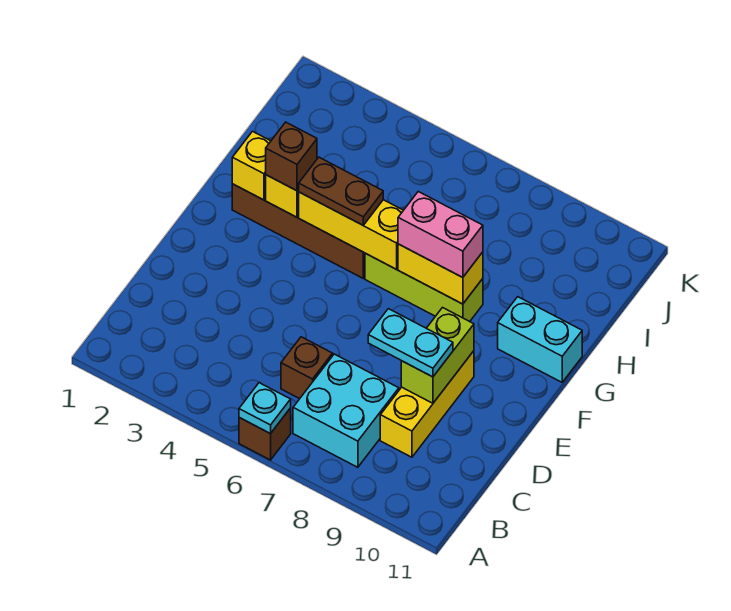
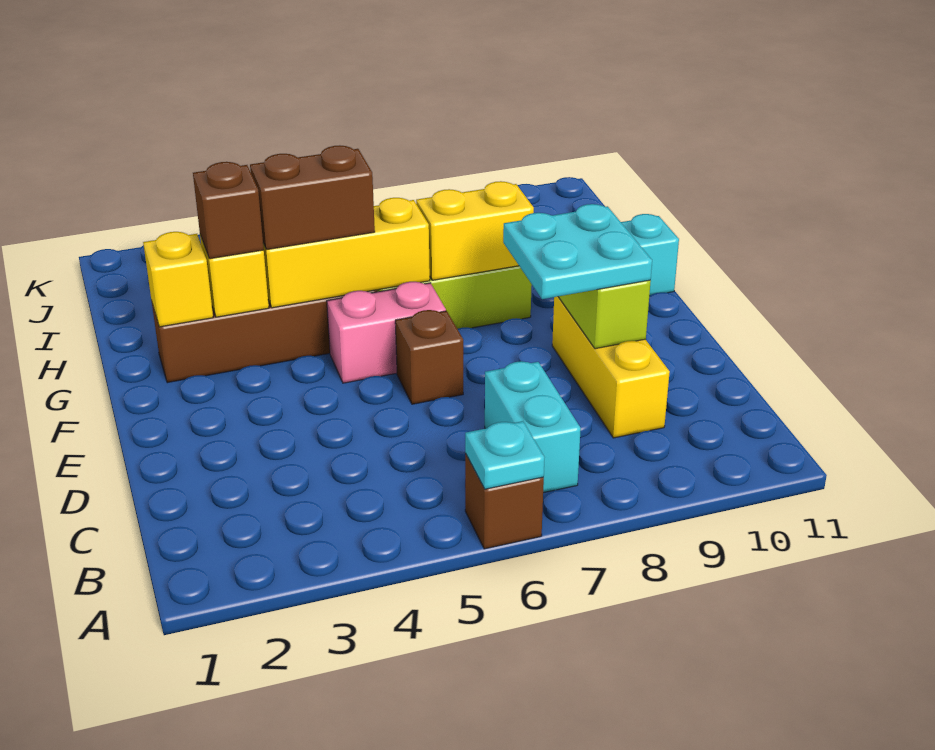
cyan 2x2 brick [293,354,399,467] -> cyan 1x2 brick [485,361,581,493]
brown 1x1 brick [281,337,333,399] -> brown 1x1 brick moved to [395,310,463,404]
cyan 1x2 plate [368,309,453,377] -> cyan 2x2 plate [503,204,652,299]
brown 1x2 plate [299,157,383,225] -> brown 1x2 brick [250,145,375,250]
pink 1x2 brick [398,192,483,278] -> pink 1x2 brick moved to [327,282,446,383]

